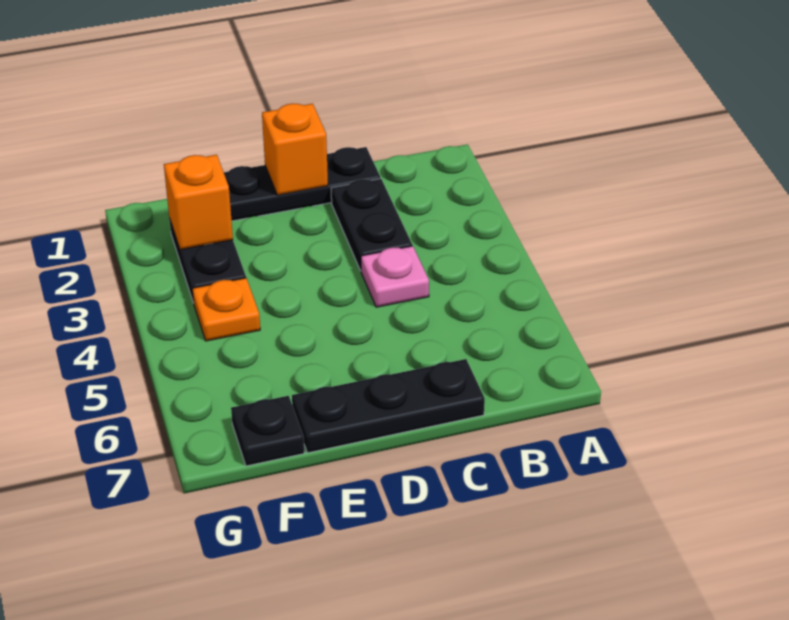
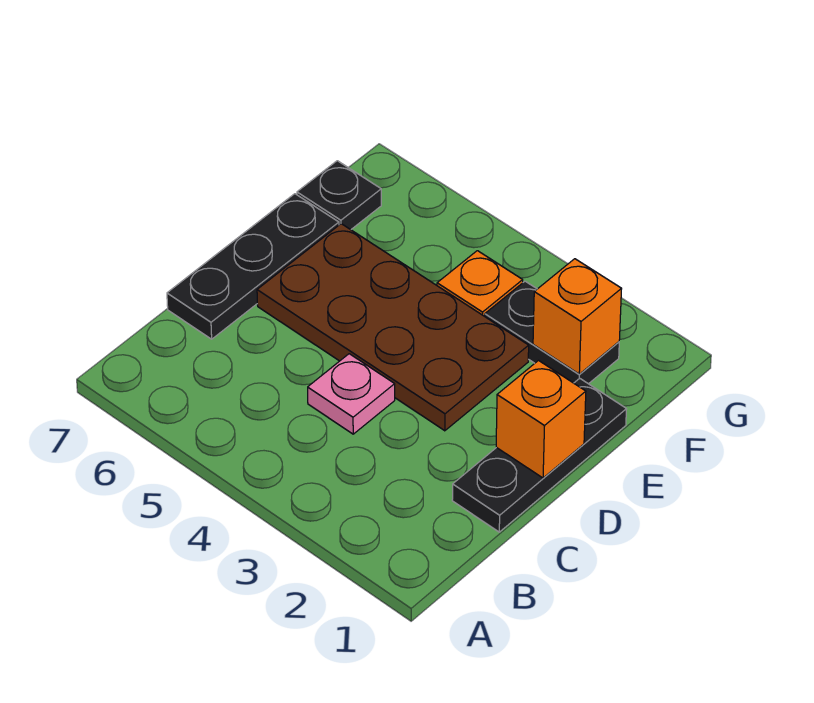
black 1x2 plate [331,179,412,271] -> none
none -> brown 2x4 plate [257,224,529,431]

